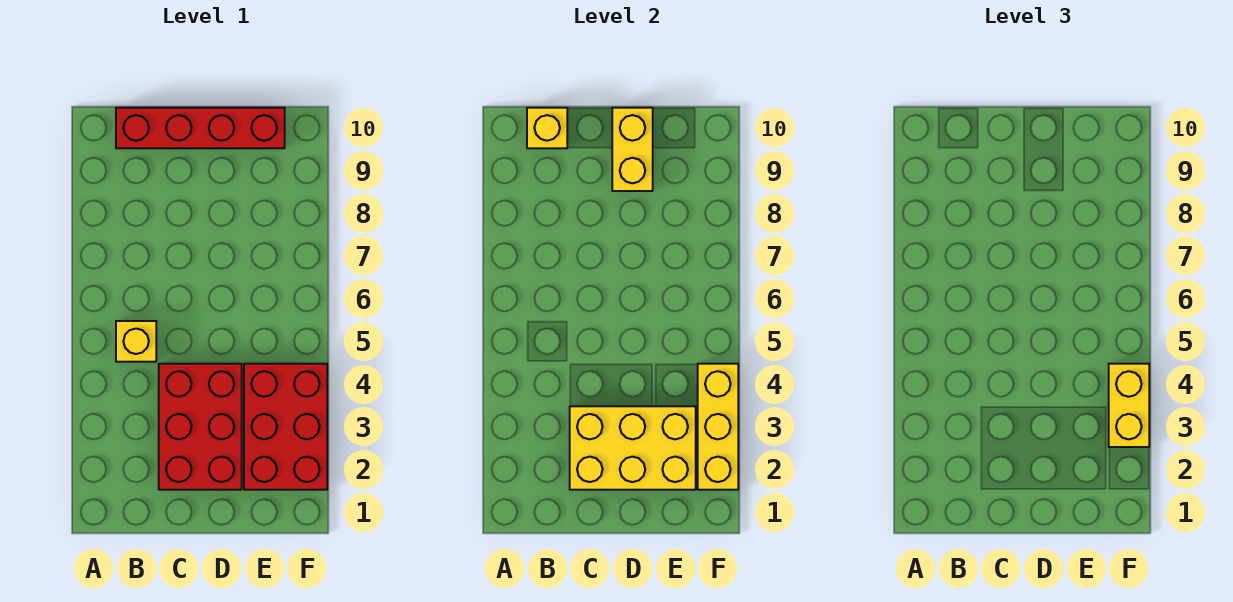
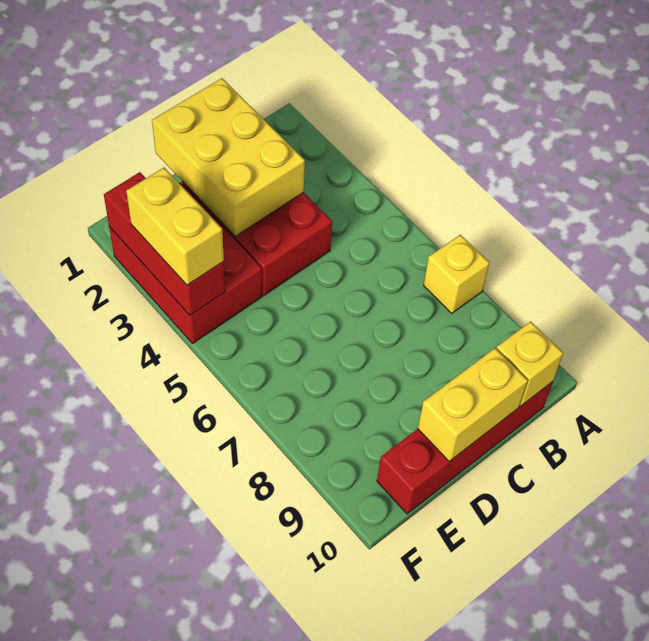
yellow 1x1 brick [116,321,156,362] -> yellow 1x1 brick moved to [424,235,489,313]
yellow 2x3 brick [570,406,696,490] -> yellow 2x3 brick turned to [152,78,305,236]
yellow 1x2 brick [612,108,653,191] -> yellow 1x2 brick turned to [418,348,528,461]
yellow 1x3 brick [698,364,738,490] -> red 1x3 brick [104,172,225,315]

